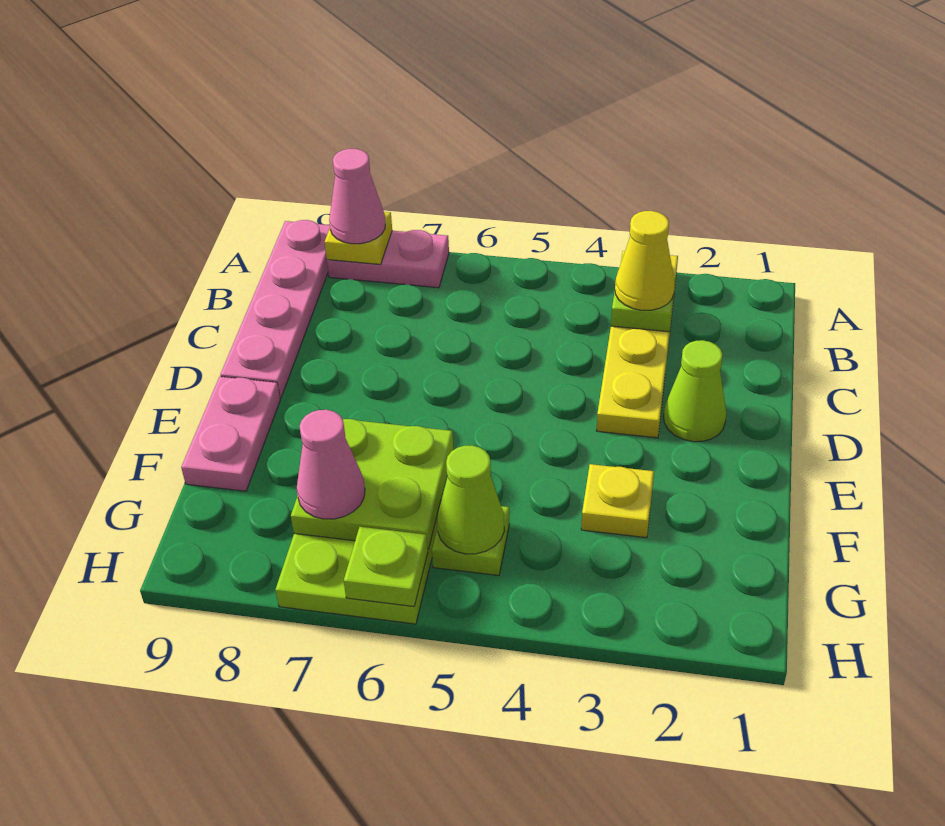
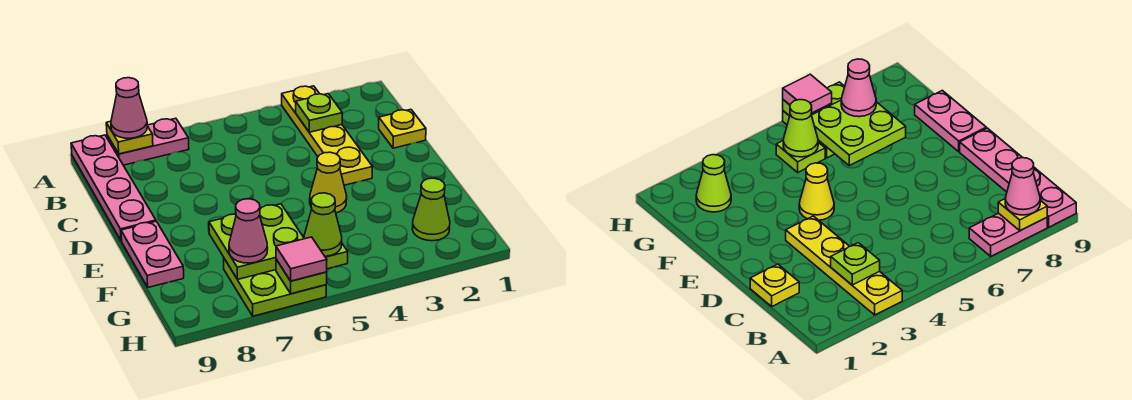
yellow 1x1 cone [615,211,675,310] -> yellow 1x1 cone moved to [310,152,347,213]
lime 1x1 cone [664,340,726,442] -> lime 1x1 cone moved to [412,178,450,241]
yellow 1x1 plate [581,464,654,538] -> yellow 1x1 plate moved to [379,110,426,148]
none -> pink 1x1 tile [276,237,327,281]

